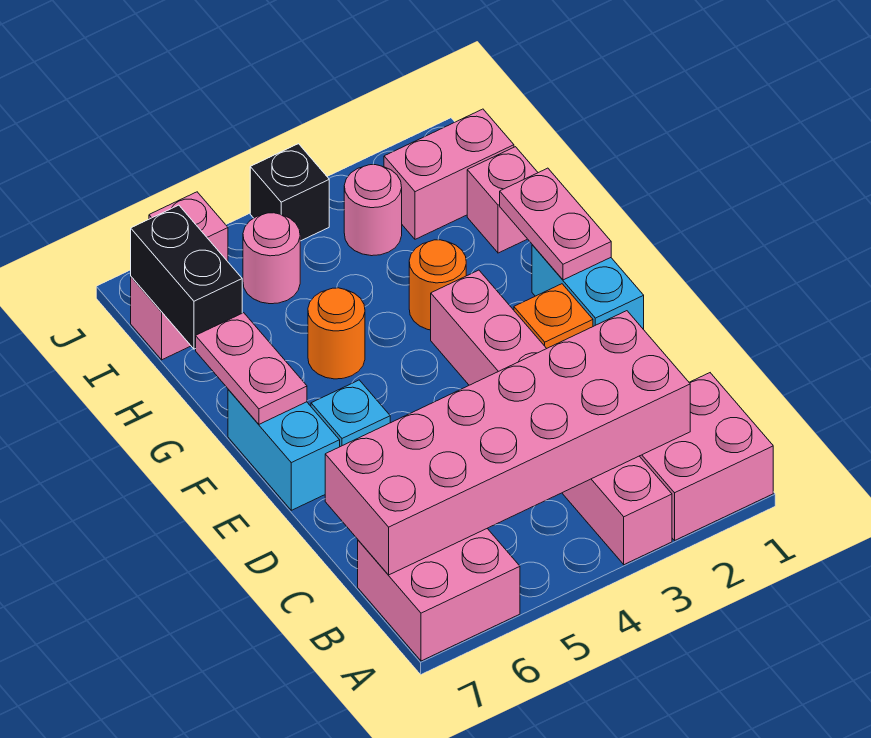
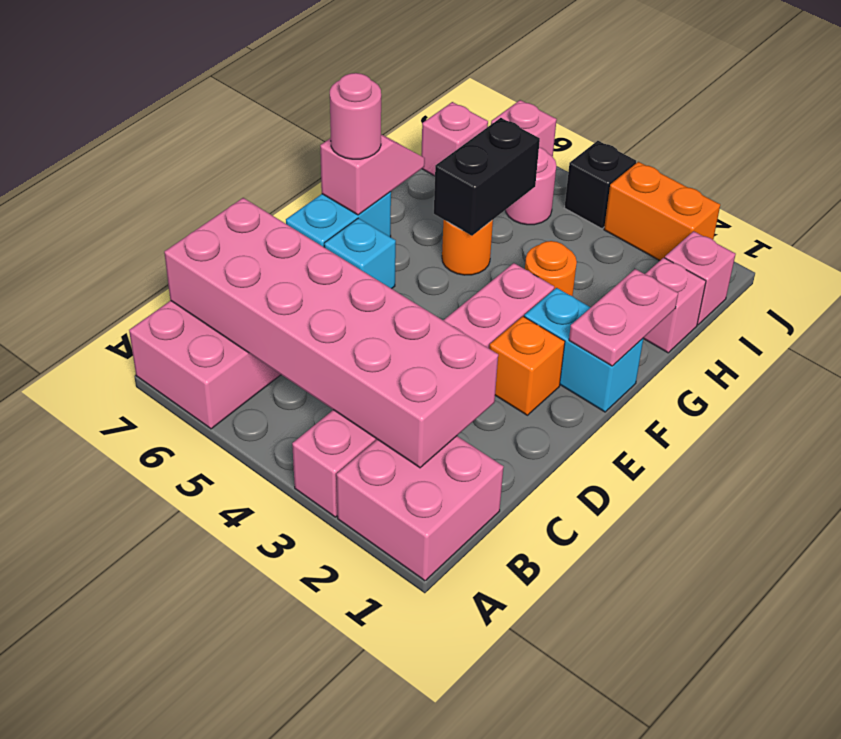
cyan 1x2 brick [532,245,644,330] -> cyan 1x2 brick turned to [524,288,644,412]
pink 1x2 plate [196,313,307,424] -> pink 1x2 slope [320,134,425,215]
black 1x2 brick [131,205,242,349] -> black 1x2 brick moved to [434,118,540,236]
pink 1x2 brick [384,109,514,239] -> pink 1x1 brick [665,231,736,325]
pink 1x1 round brick [344,165,402,256] -> pink 1x1 round brick moved to [330,73,381,159]
none -> orange 1x2 brick [604,162,720,261]

